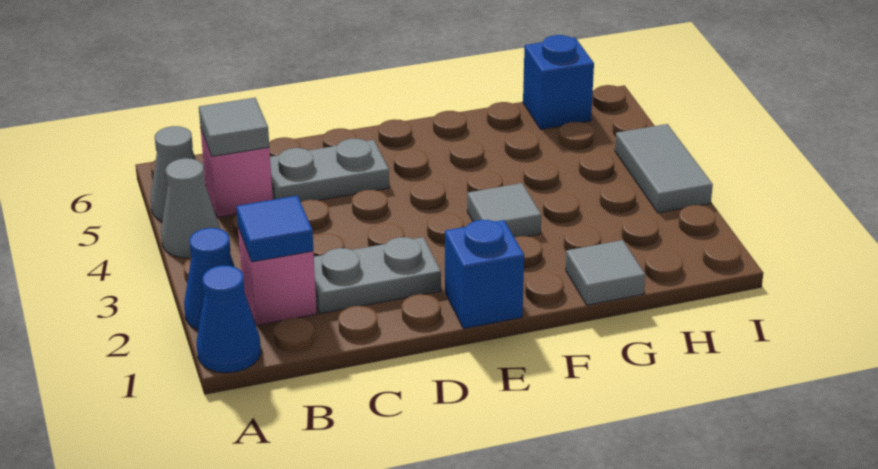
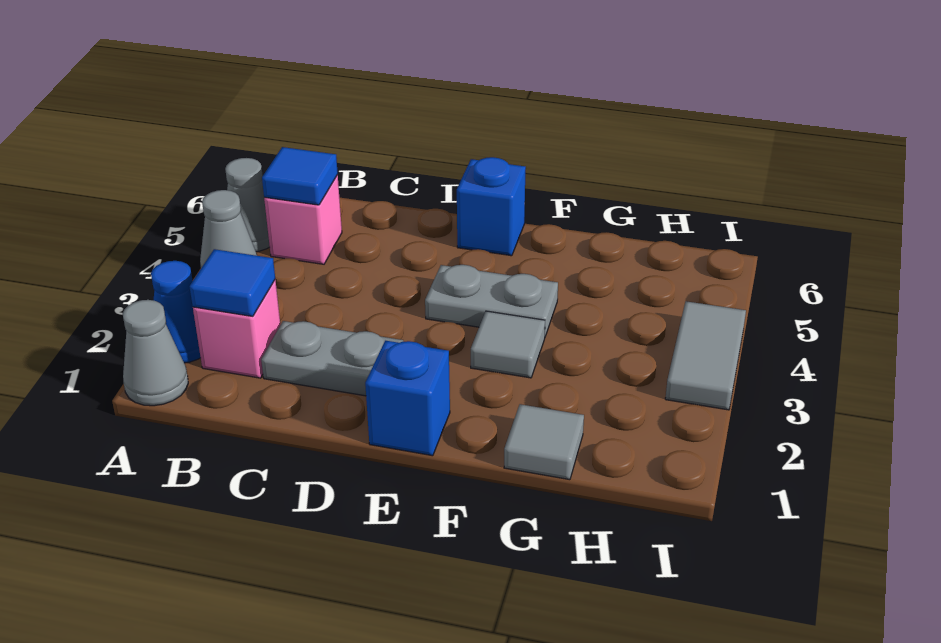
blue 1x1 cone [197,266,261,373] -> grey 1x1 cone [123,300,188,406]
grey 1x1 tile [199,98,269,157] -> blue 1x1 tile [262,147,338,205]
grey 1x2 plate [270,139,389,202] -> grey 1x2 plate moved to [425,265,558,336]
blue 1x1 brick [523,35,594,129] -> blue 1x1 brick moved to [457,157,526,256]

